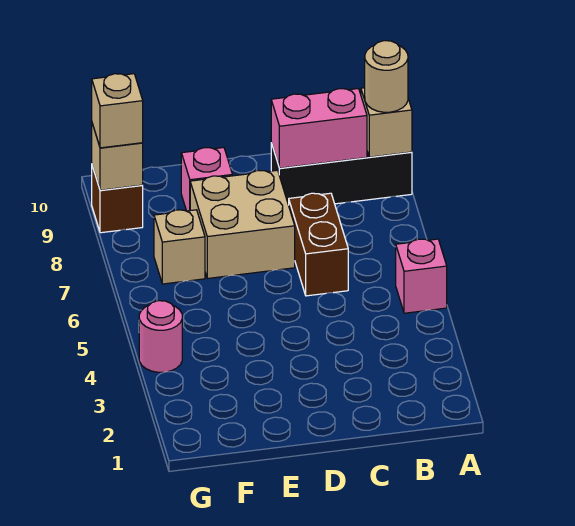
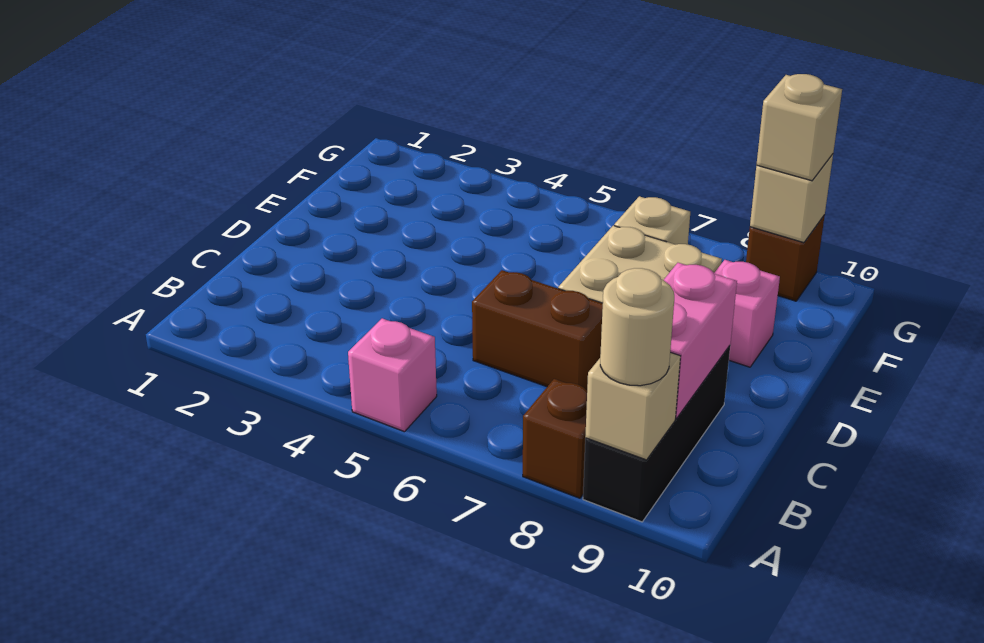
none -> brown 1x1 brick [523,379,587,498]
pink 1x1 round brick [139,301,182,372] -> none

